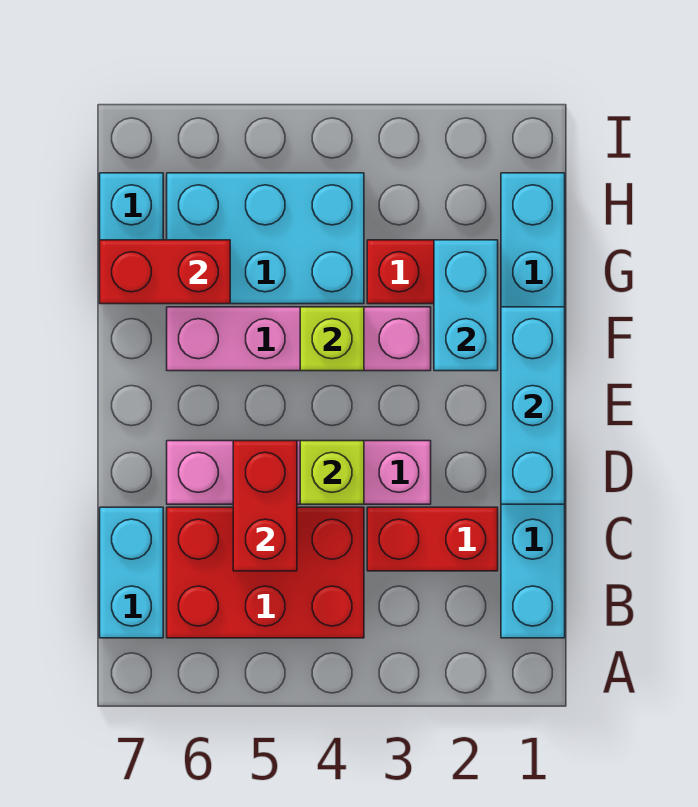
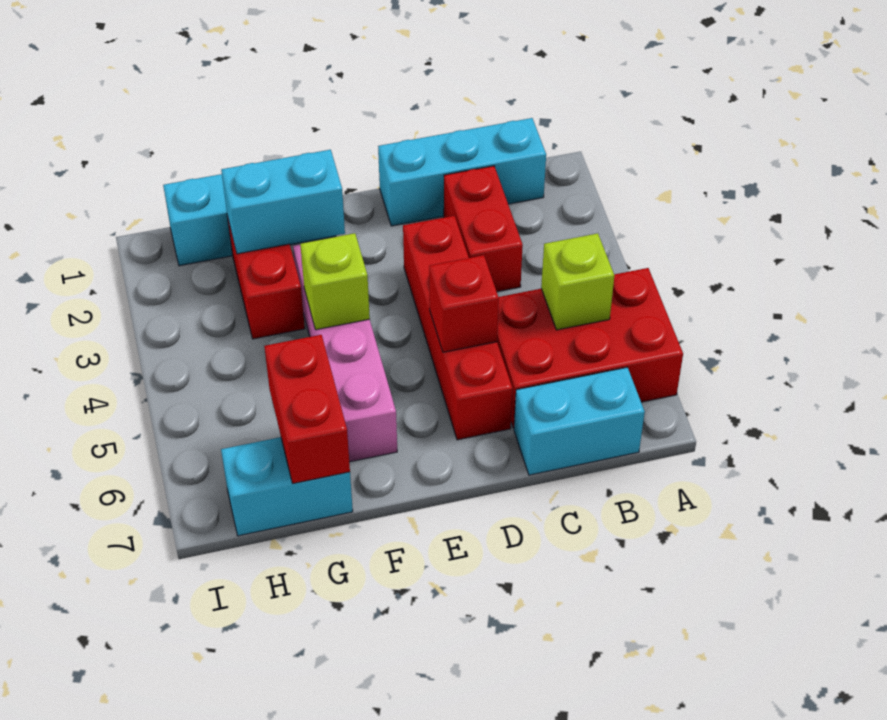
red 2x3 brick [167,507,364,638] -> red 2x3 brick turned to [497,268,683,428]
red 1x2 brick [233,441,297,571] -> red 1x1 brick [429,255,499,352]
cyan 1x3 brick [501,307,565,504] -> none
pink 1x4 brick [167,441,431,504] -> red 1x4 brick [403,216,512,440]
lime 1x1 brick [300,441,364,504] -> lime 1x1 brick moved to [541,233,614,330]
cyan 2x3 brick [167,173,364,304] -> none

